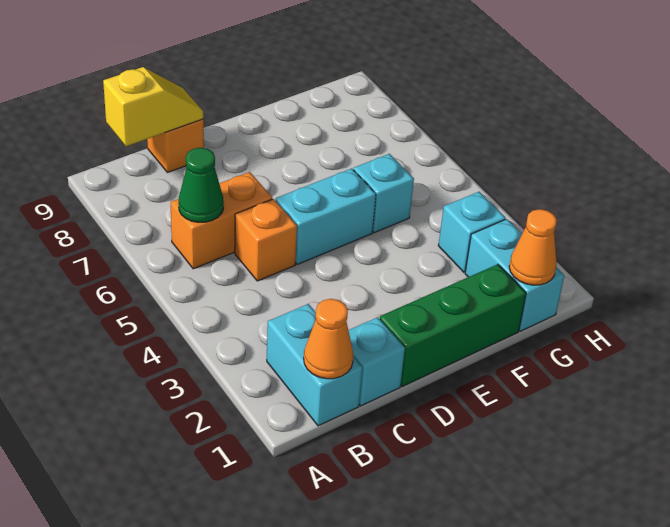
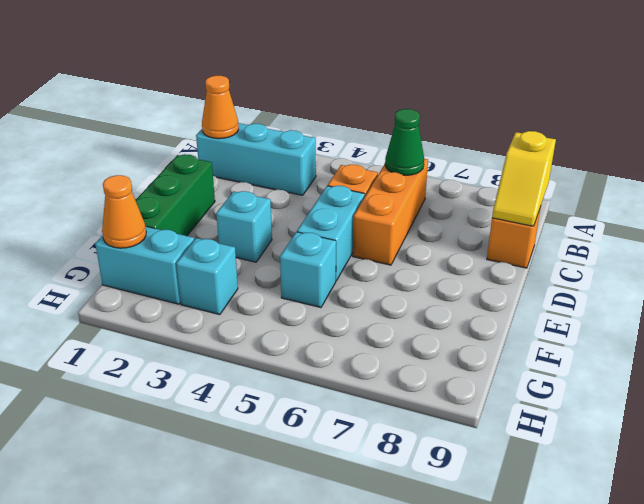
cyan 1x2 brick [267,304,362,426] -> cyan 1x3 brick [196,123,316,195]
orange 1x2 brick [171,172,272,269] -> orange 1x3 brick [353,159,428,265]
cyan 1x1 brick [348,317,405,406] -> cyan 1x1 brick moved to [216,191,272,262]

